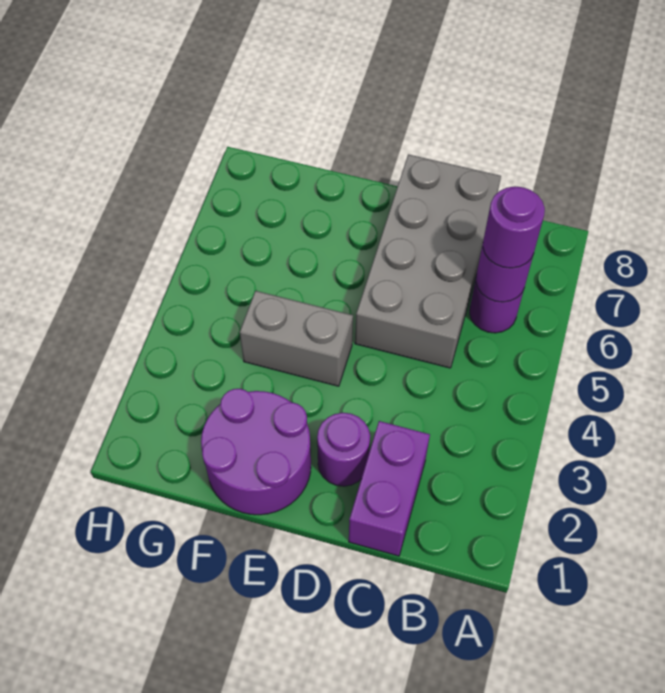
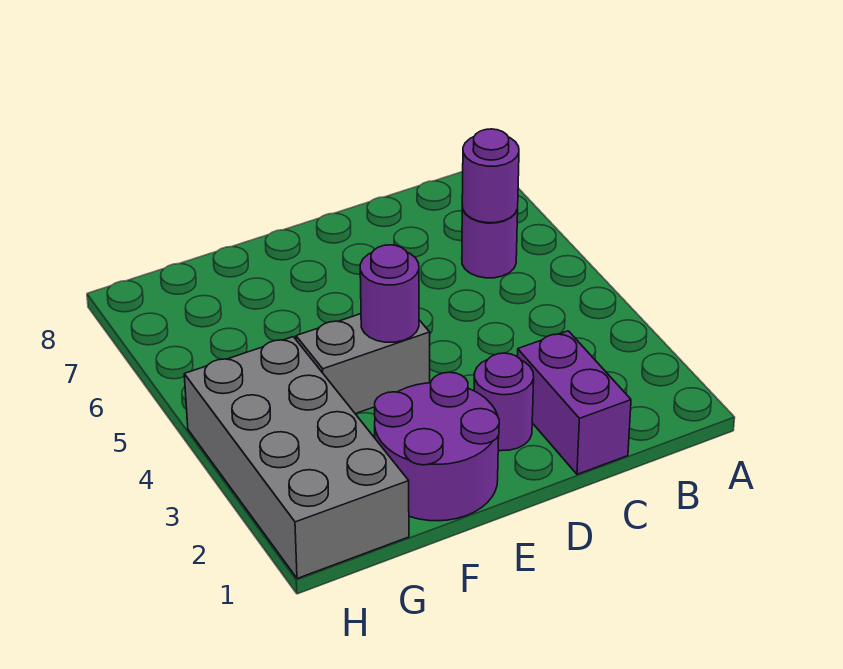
purple 1x1 round brick [483,186,545,268] -> purple 1x1 round brick moved to [360,245,419,342]
grey 2x4 brick [355,154,501,368] -> grey 2x4 brick moved to [184,337,409,578]

